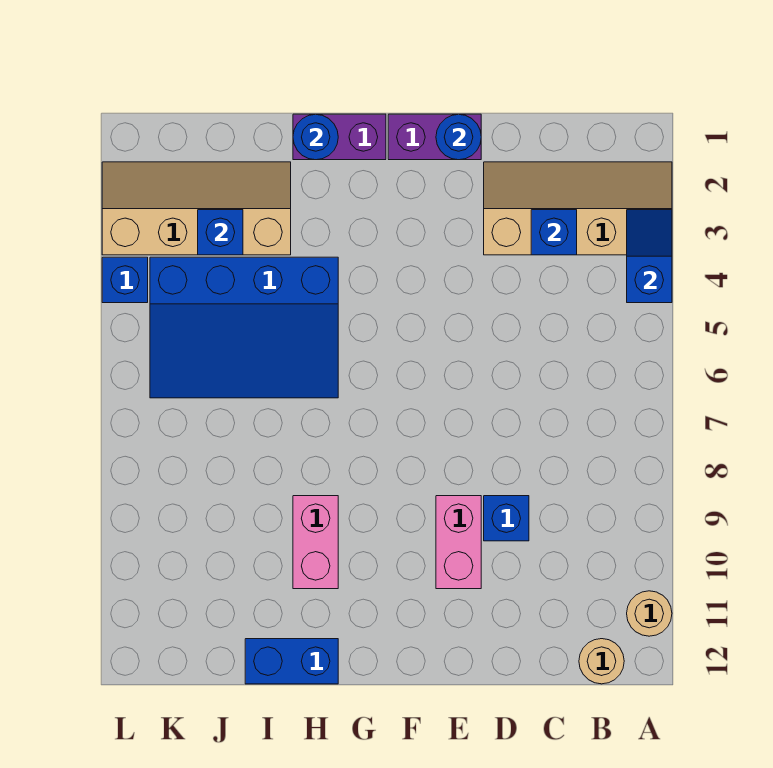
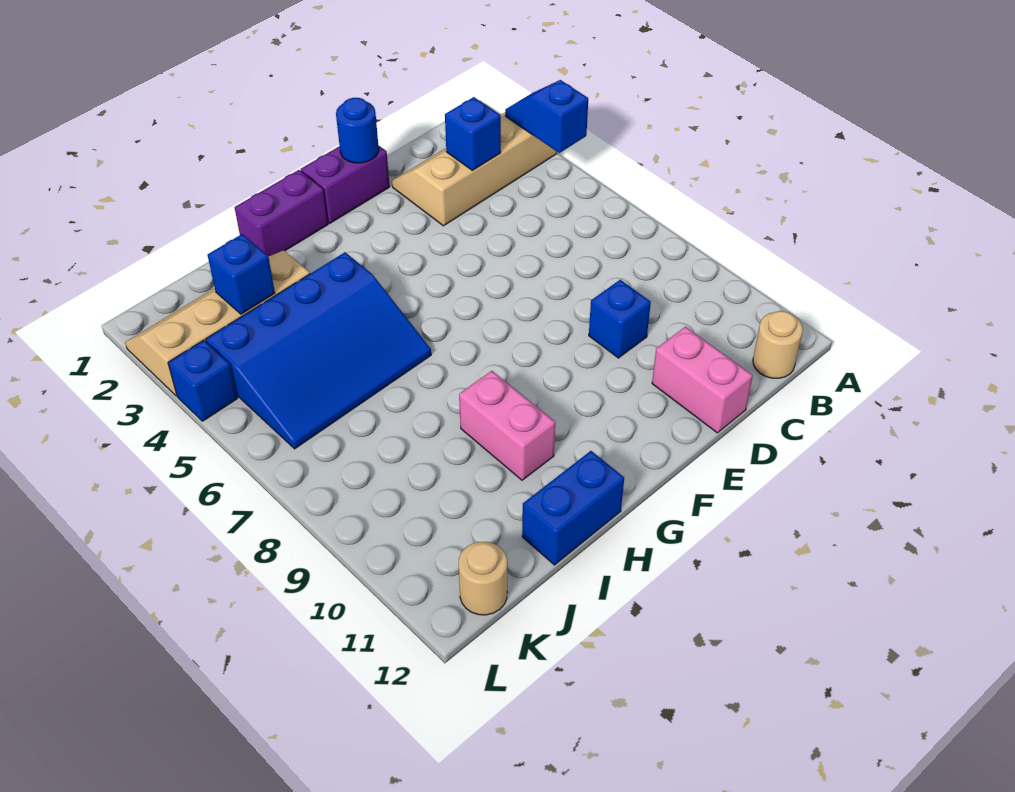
tan 1x1 round brick [627,591,672,636] -> tan 1x1 round brick moved to [459,542,507,615]
pink 1x2 brick [436,496,481,589] -> pink 1x2 brick moved to [652,327,753,433]
blue 1x1 round brick [293,114,338,160] -> none

